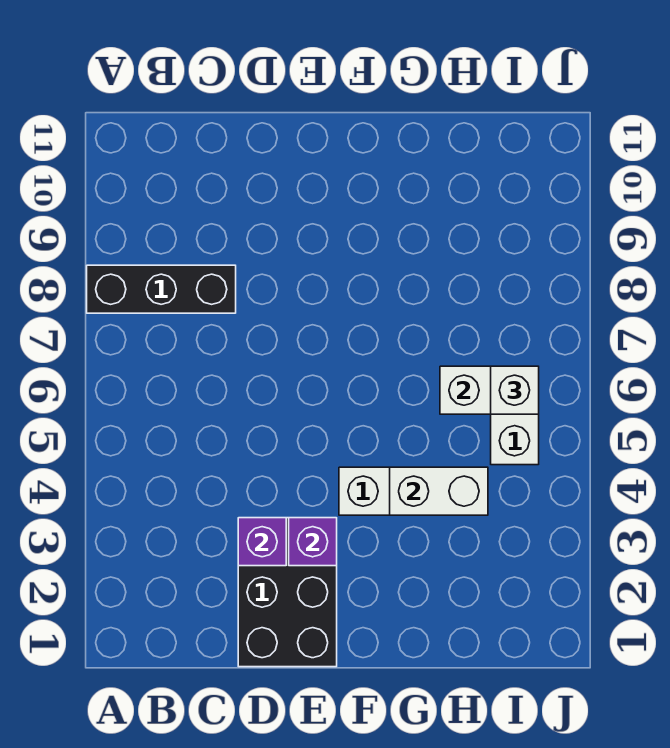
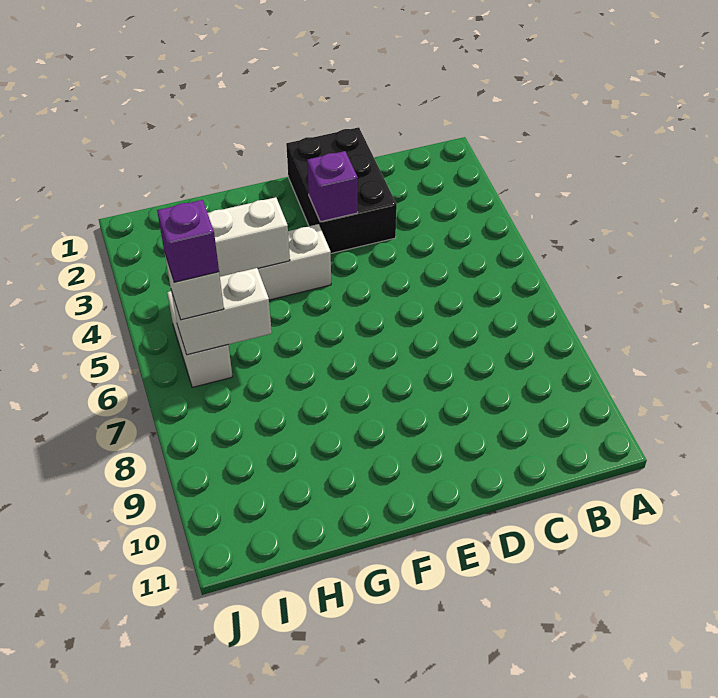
black 1x3 brick [87,265,236,313] -> none
purple 1x1 brick [238,518,286,566] -> purple 1x1 brick moved to [157,200,219,283]

